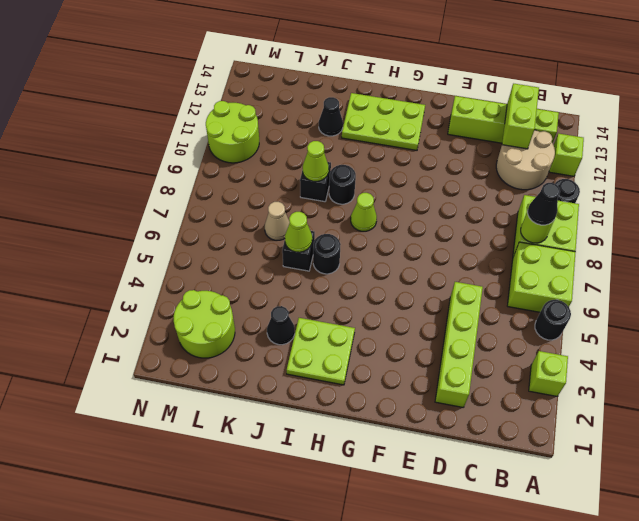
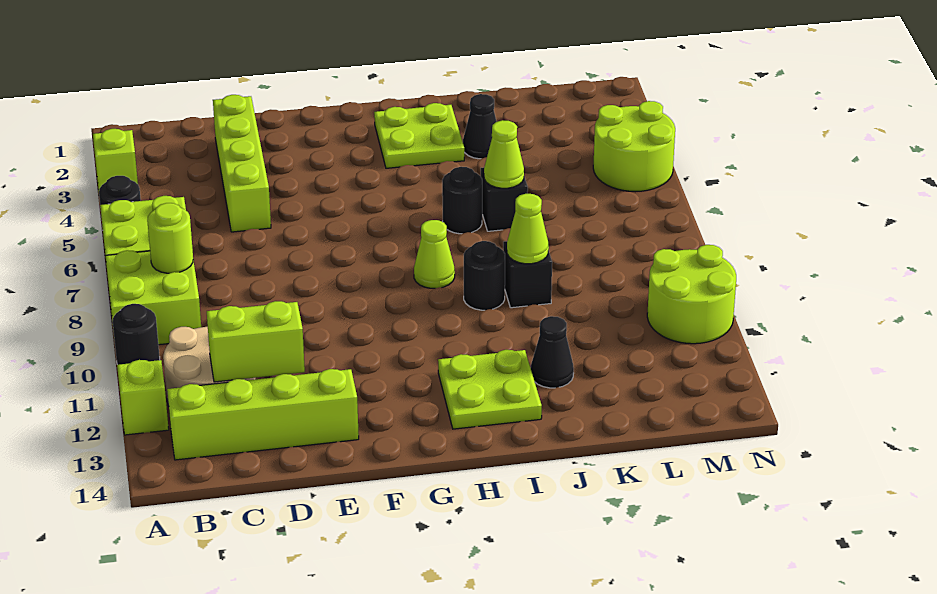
black 1x1 cone [528,183,560,225] -> none
lime 1x2 brick [502,84,539,149] -> lime 1x2 brick turned to [207,301,305,382]
lime 2x3 plate [342,93,425,150] -> lime 2x2 plate [438,350,542,429]
tan 1x1 cone [265,202,290,240] -> none
lime 2x2 round brick [174,290,235,358] -> lime 2x2 round brick moved to [593,101,675,192]

